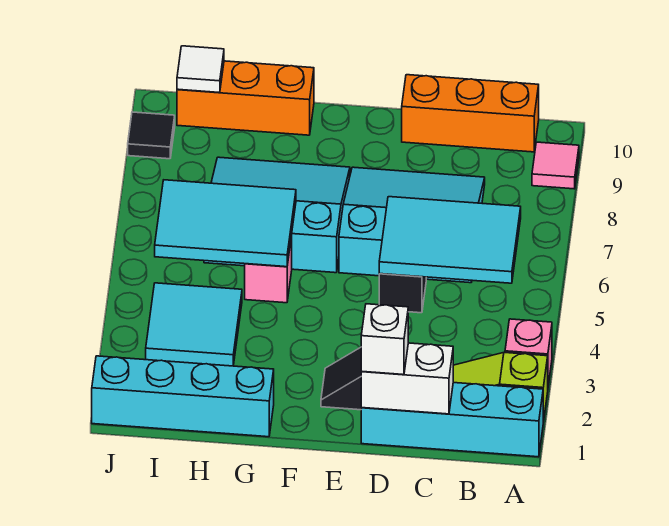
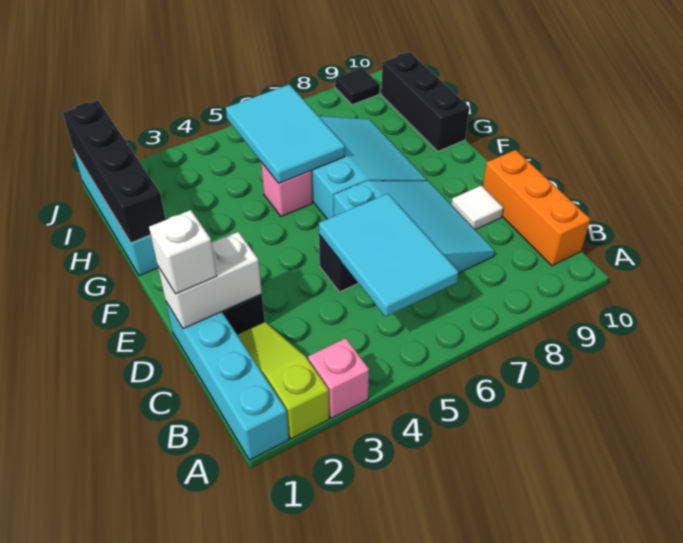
pink 1x1 tile [532,142,579,189] -> none
white 1x2 brick [361,343,453,414] -> white 1x2 brick turned to [158,232,262,329]
none -> black 1x4 brick [63,101,166,243]
orange 1x3 brick [177,61,314,135] -> black 1x3 brick [381,52,470,151]
cyan 2x2 tile [146,283,242,366] -> none
white 1x1 tile [177,46,224,93] -> white 1x1 tile moved to [451,186,503,230]

